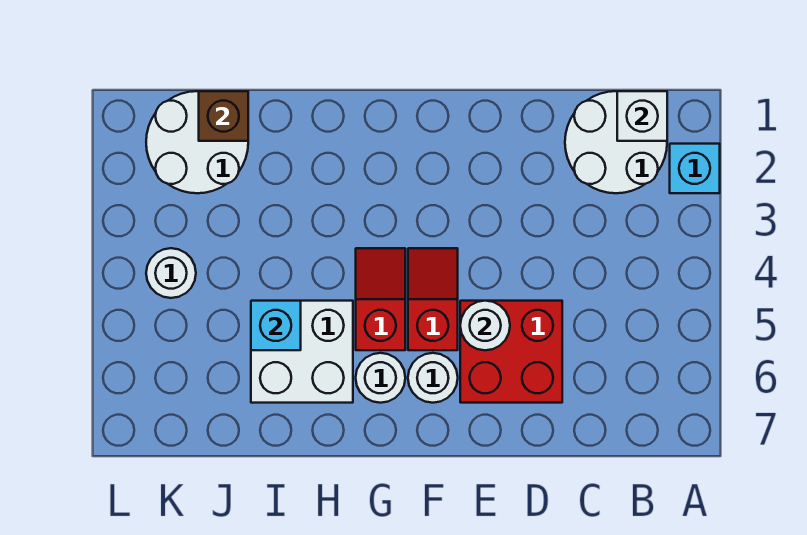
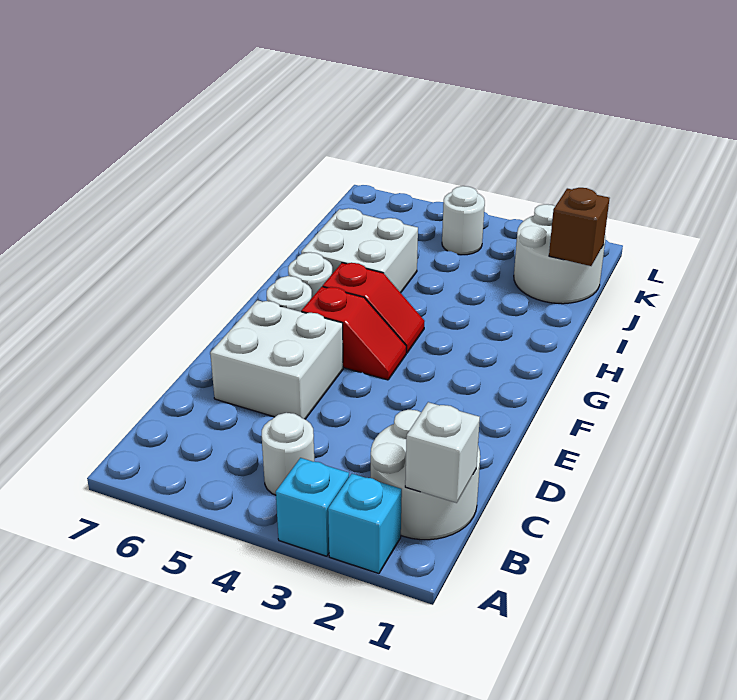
red 2x2 brick [460,301,562,403] -> white 2x2 brick [210,300,343,419]
white 1x1 round brick [460,301,510,350] -> white 1x1 round brick moved to [262,413,314,495]
cyan 1x1 brick [251,301,301,350] -> cyan 1x1 brick moved to [276,458,349,556]

